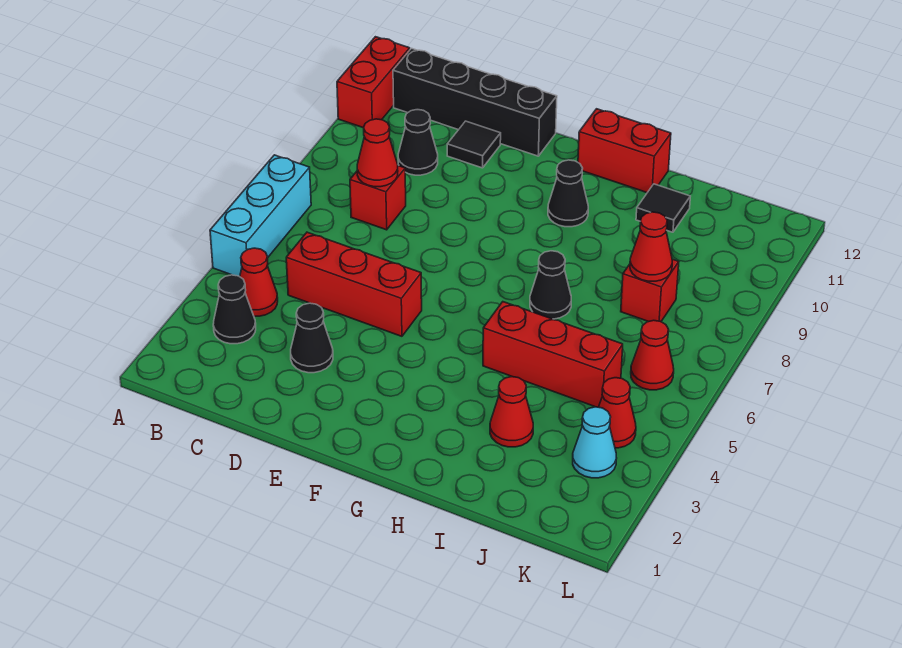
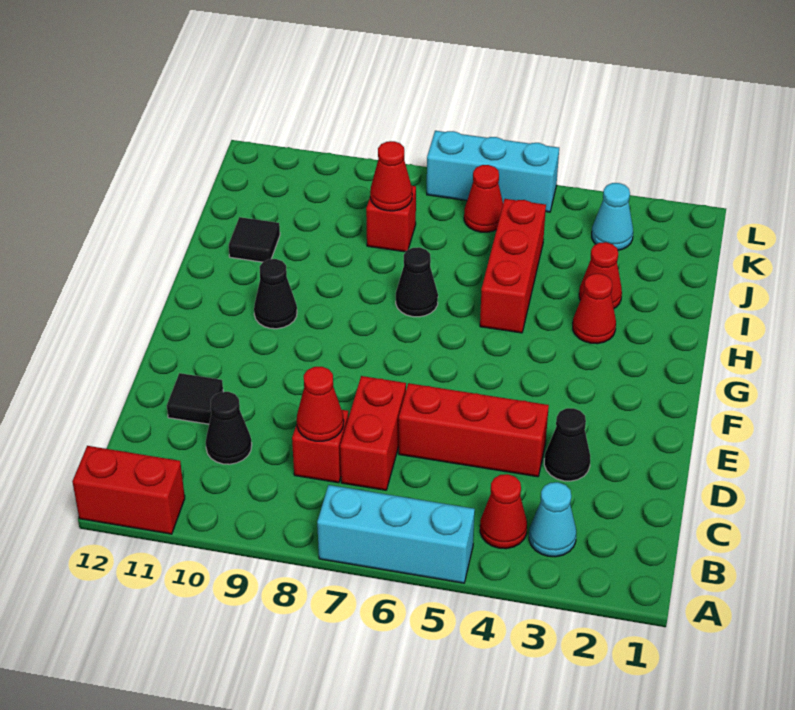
black 1x1 cone [213,275,256,344] -> cyan 1x1 cone [529,482,576,557]
black 1x4 brick [393,48,557,156] -> none
red 1x3 brick [286,232,422,336] -> red 1x3 brick turned to [399,383,549,477]
red 1x2 brick [578,109,671,193] -> red 1x2 brick moved to [340,376,406,490]
red 1x1 cone [599,378,636,448] -> red 1x1 cone moved to [573,274,616,344]
none -> cyan 1x3 brick [427,131,559,212]

